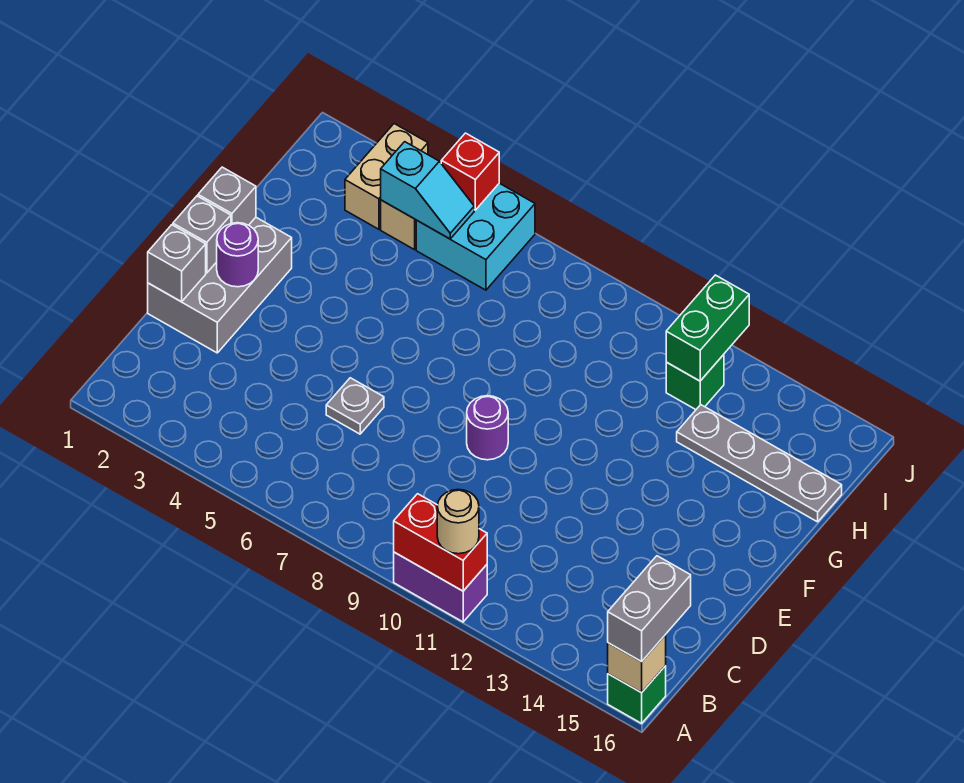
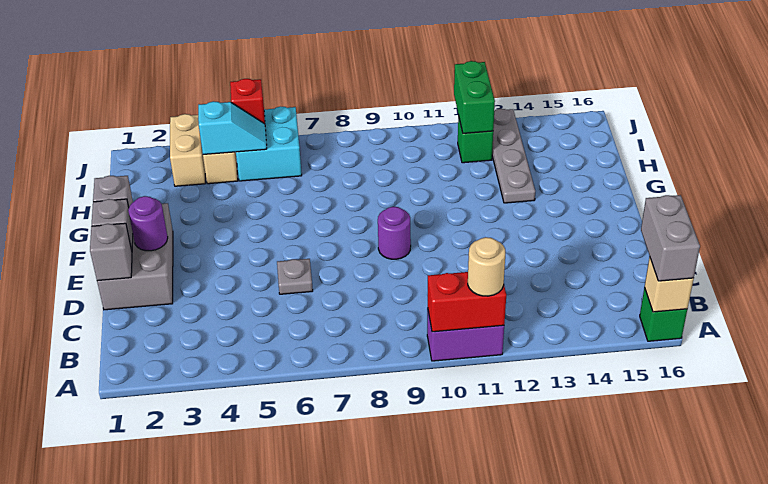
grey 1x4 plate [677,405,842,522] -> grey 1x4 plate turned to [492,109,535,203]

